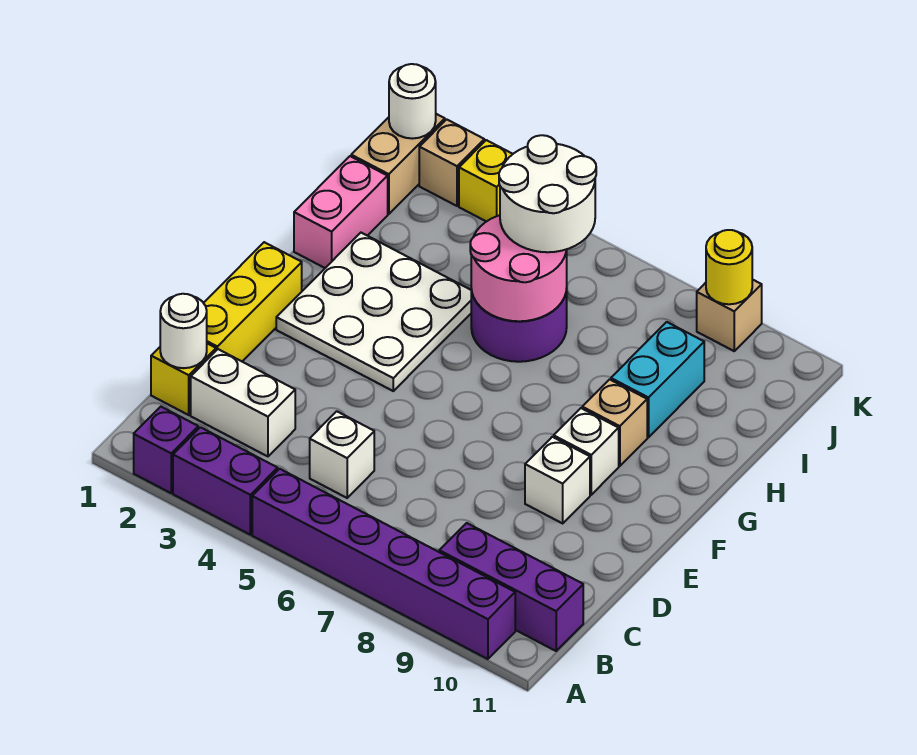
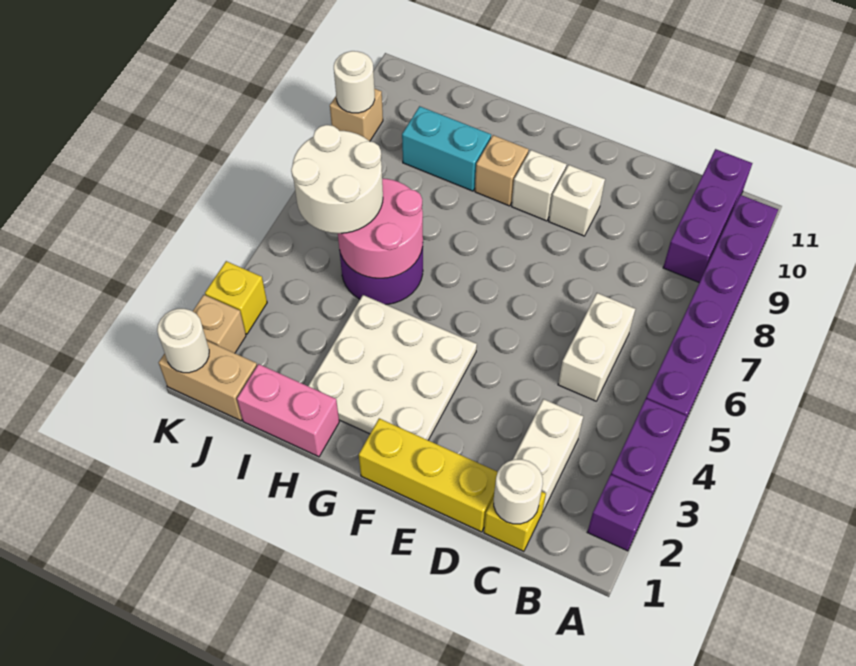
white 1x1 brick [310,411,374,498] -> white 1x2 brick [558,293,635,401]
yellow 1x1 round brick [706,230,752,304] -> white 1x1 round brick [334,51,375,113]

